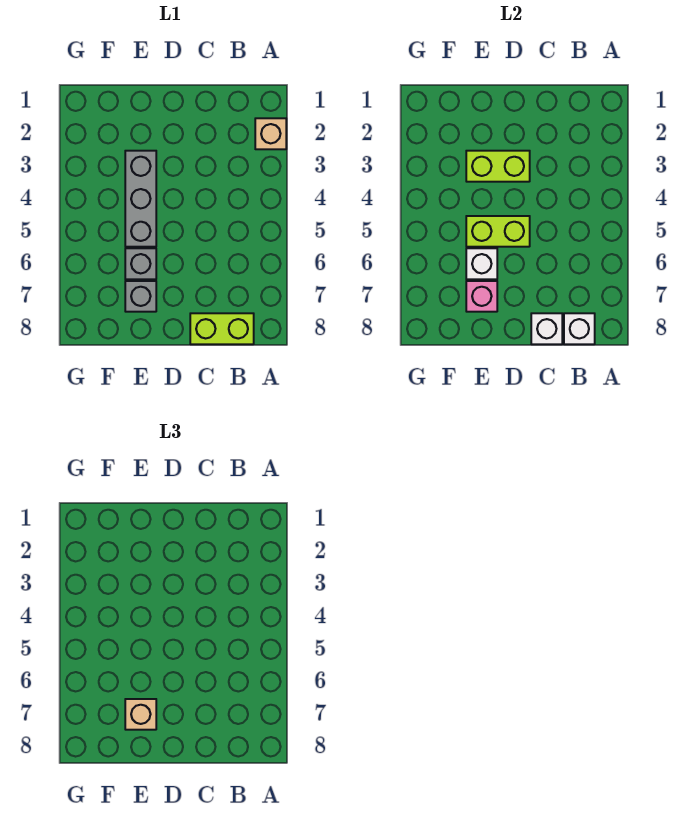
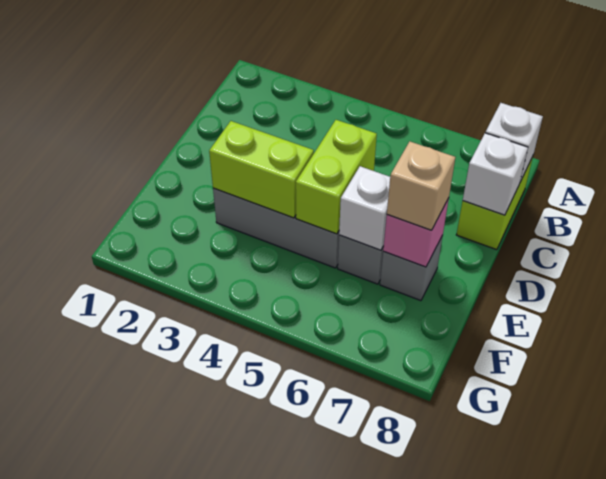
tan 1x1 brick [255,118,286,149] -> none
lime 1x2 brick [466,151,530,182] -> lime 1x2 brick turned to [209,121,314,218]

